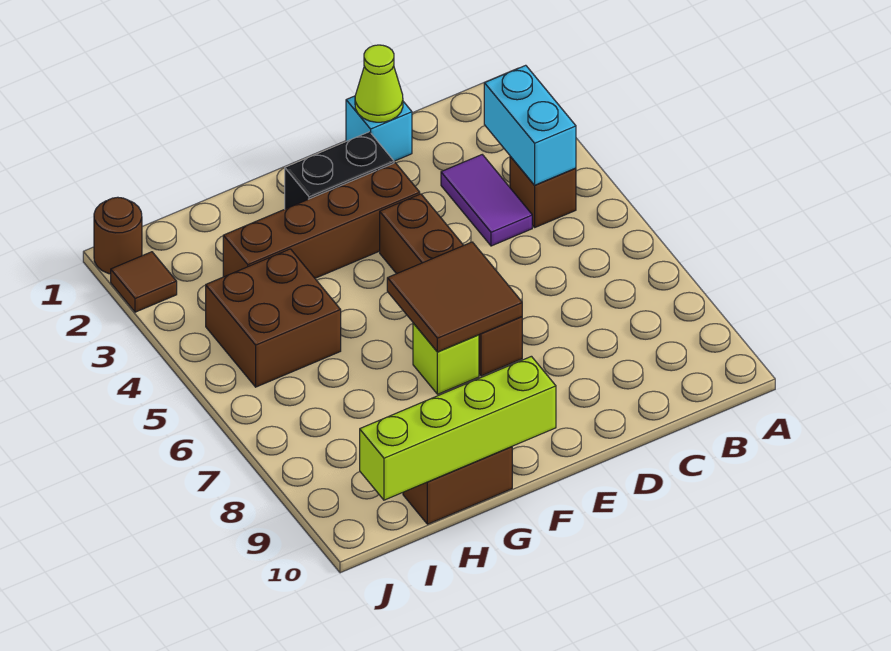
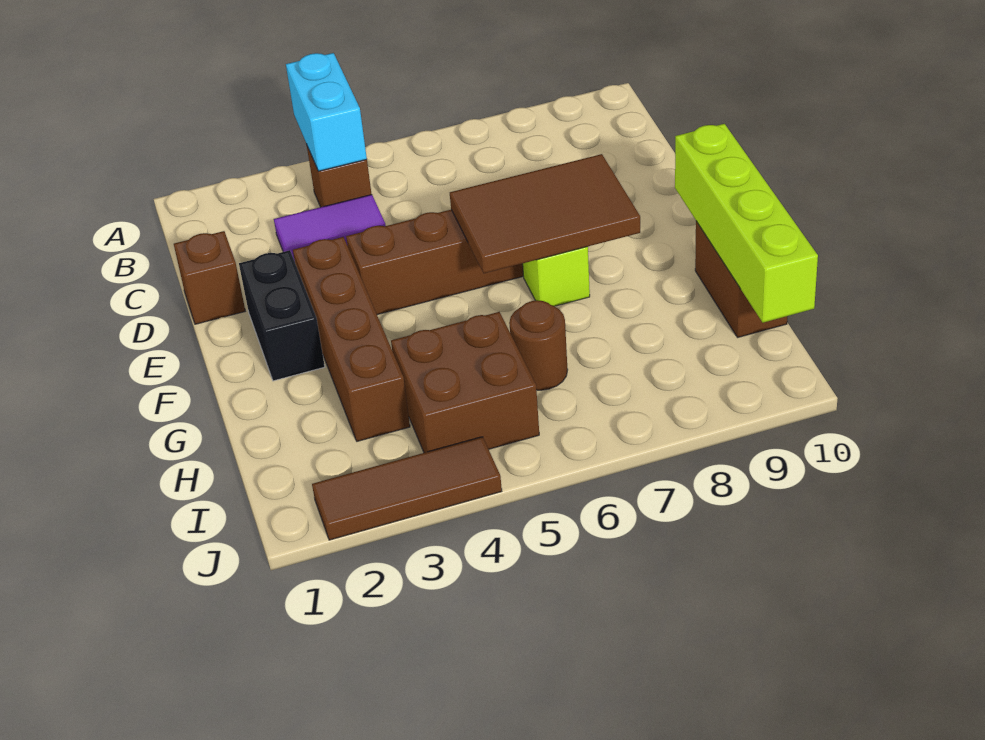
cyan 1x2 brick [484,65,576,185] -> cyan 1x2 brick turned to [286,53,367,171]
cyan 1x1 brick [346,96,412,161] -> brown 1x1 brick [174,231,245,324]
lime 1x1 cone [355,45,403,122] -> none
brown 2x2 tile [387,242,522,352] -> brown 2x3 tile [450,154,640,273]
brown 1x1 round brick [94,197,142,274] -> brown 1x1 round brick moved to [509,300,568,390]
brown 1x1 tile [111,252,177,312] -> brown 1x3 tile [312,437,502,540]

